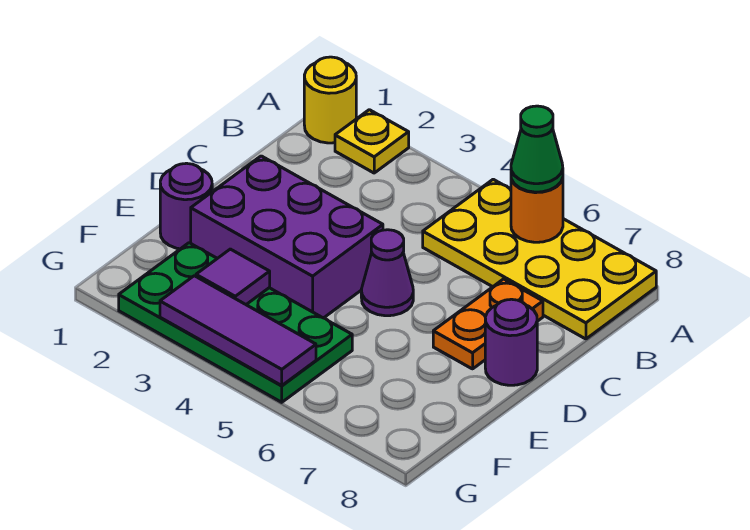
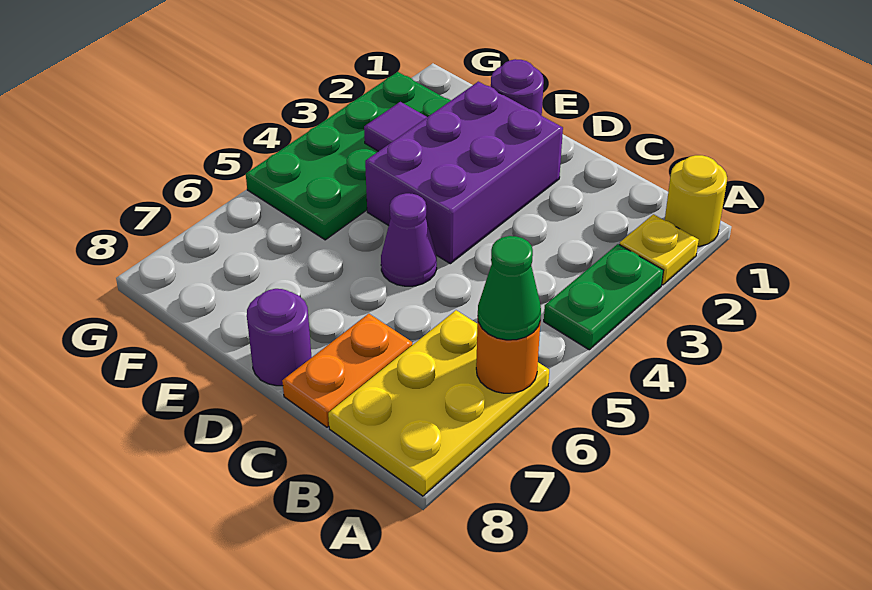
none -> green 1x2 plate [544,244,664,350]
yellow 2x4 plate [423,179,656,339] -> yellow 2x3 plate [328,310,549,496]
orange 1x2 plate [433,279,543,369] -> orange 1x2 plate turned to [282,314,412,427]
purple 1x3 tile [160,276,316,385] -> none

